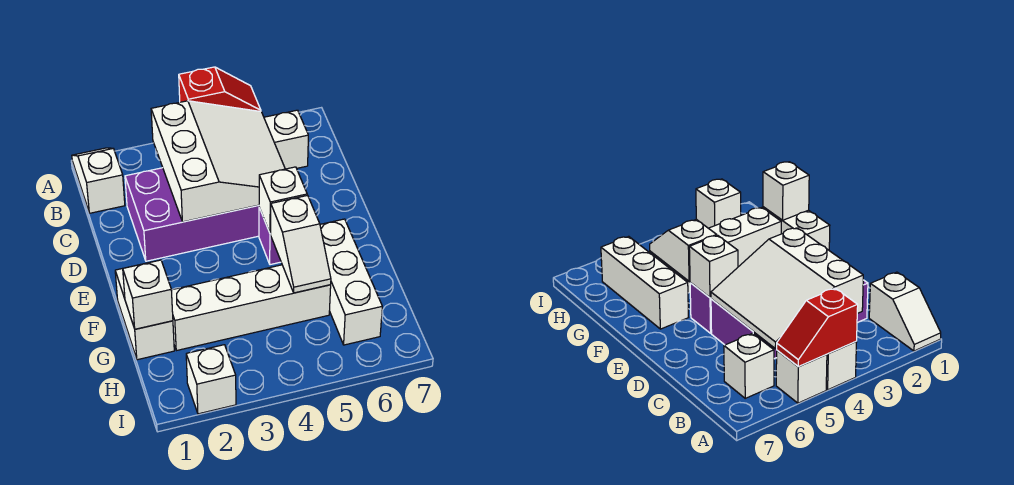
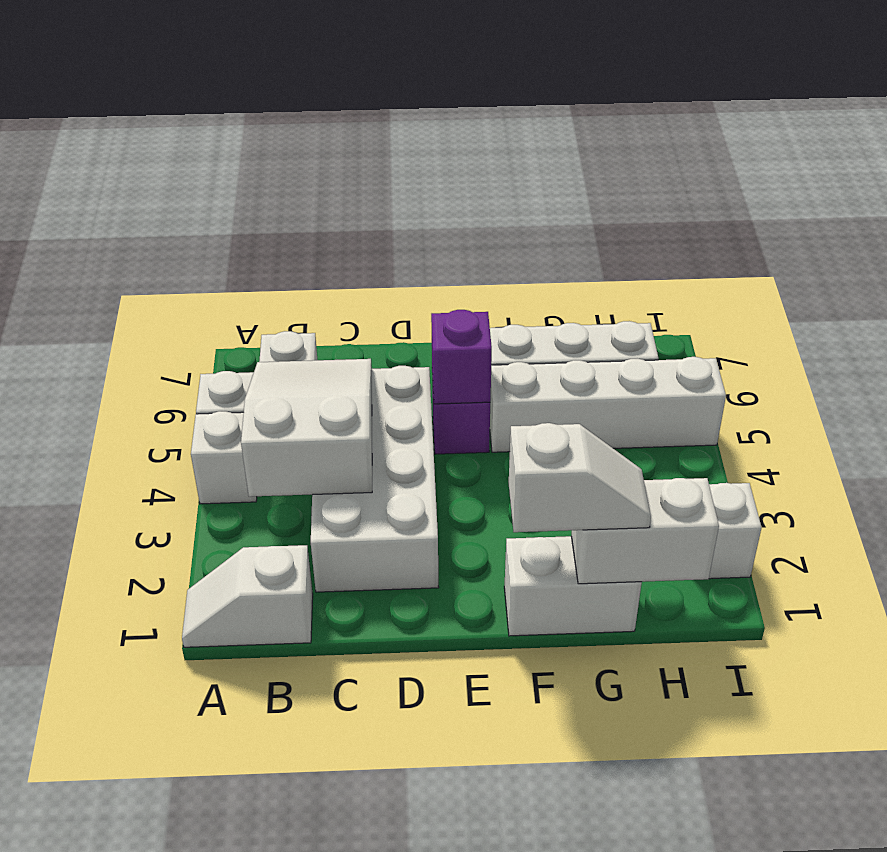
red 1x2 slope [179,67,261,112] -> none
white 3x3 slope [151,101,285,222] -> white 2x3 slope [241,359,372,497]
purple 2x4 brick [125,168,259,261] -> white 2x4 brick [311,366,439,592]
white 1x1 brick [259,167,307,234] -> purple 1x1 brick [431,310,492,404]
white 1x2 slope [271,195,331,293] -> white 1x2 slope moved to [509,423,651,532]
white 1x1 brick [123,260,173,329] -> white 1x2 brick [571,478,719,584]
white 1x4 brick [171,265,331,351] -> white 1x4 brick turned to [490,357,726,452]

